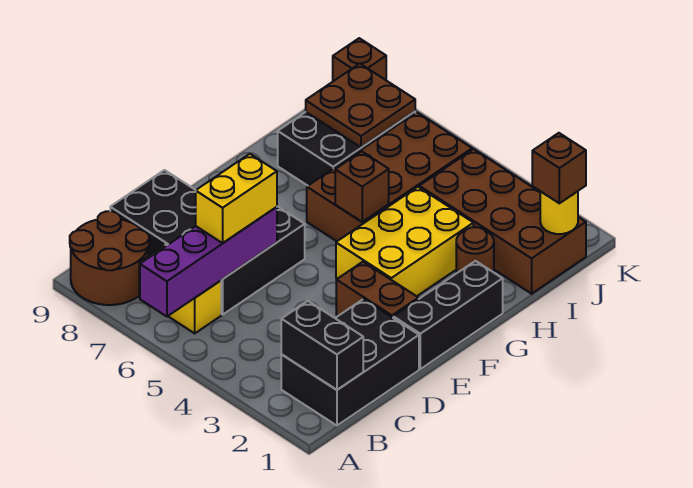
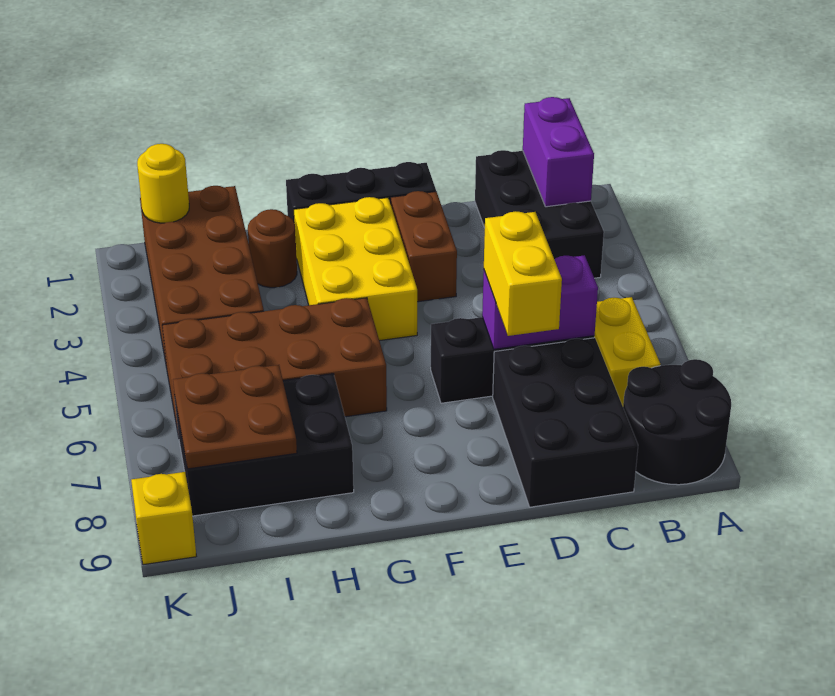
purple 1x4 brick [140,207,277,316] -> purple 1x2 brick [482,255,598,349]
brown 2x2 round brick [70,211,149,305] -> black 2x2 round brick [623,359,731,485]
black 2x3 brick [281,299,419,425] -> black 2x3 brick turned to [475,150,604,278]
black 1x2 brick [281,301,363,390] -> purple 1x2 brick [523,97,594,207]
yellow 1x2 brick [196,154,277,243] -> yellow 1x2 brick turned to [484,211,562,336]
yellow 2x3 brick [336,187,473,296] -> yellow 2x3 brick turned to [294,197,417,341]
brown 1x1 brick [335,151,389,222] -> none
brown 1x1 brick [532,133,586,203] -> none
brown 1x1 brick [333,38,386,81] -> yellow 1x1 brick [131,472,196,565]

